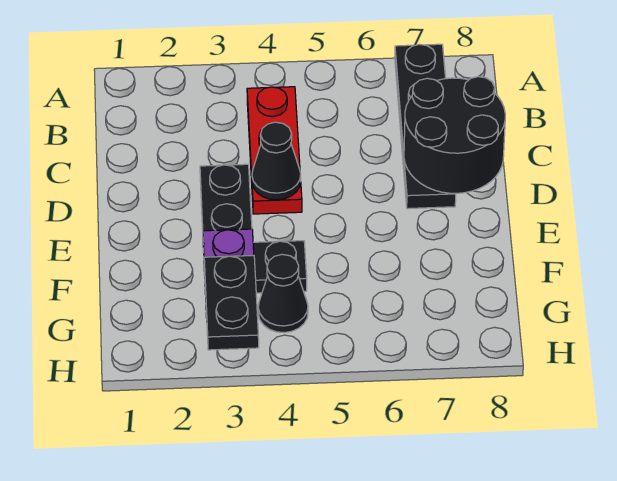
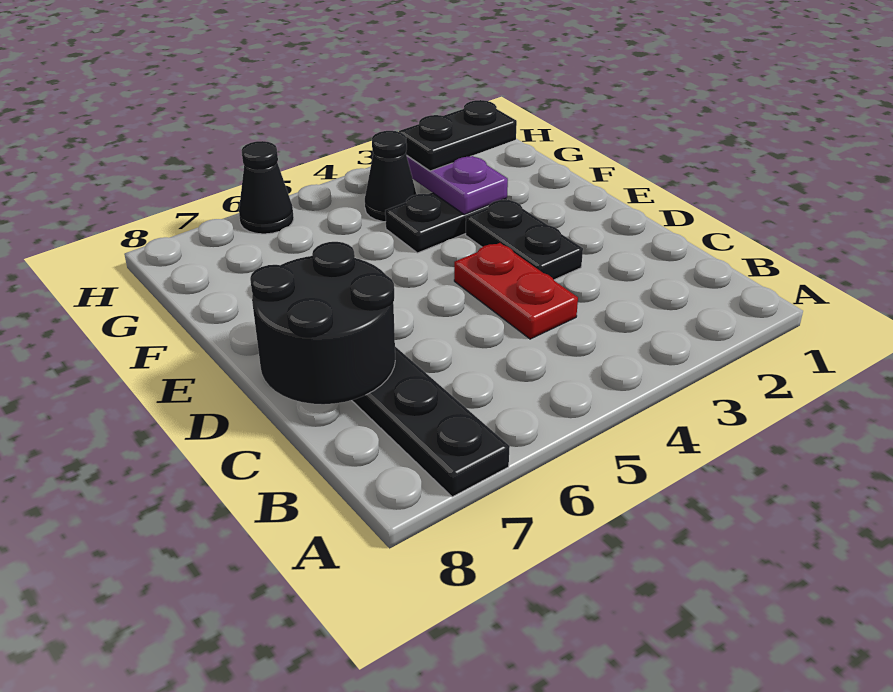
red 1x3 plate [247,87,302,214] -> red 1x2 plate [454,243,578,339]
black 1x1 cone [252,122,301,200] -> black 1x1 cone moved to [239,141,294,234]
black 1x2 plate [204,255,259,350] -> black 1x2 plate turned to [399,100,517,171]

